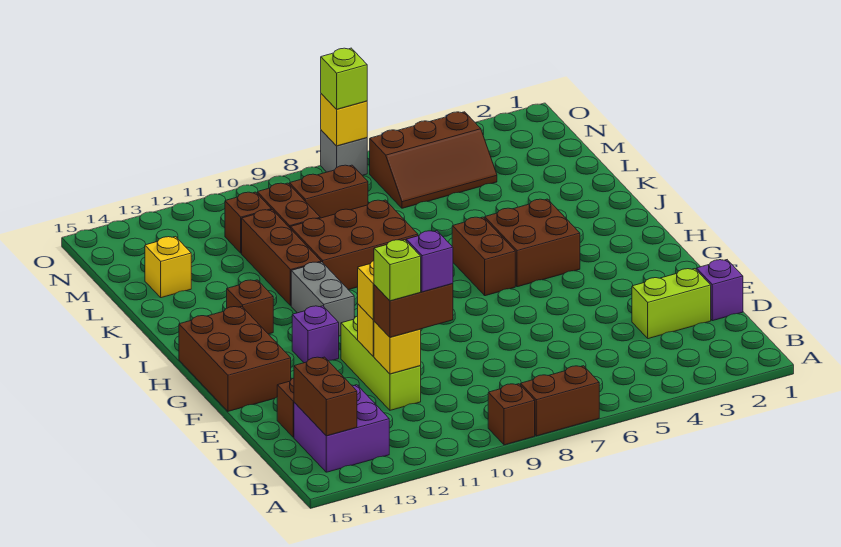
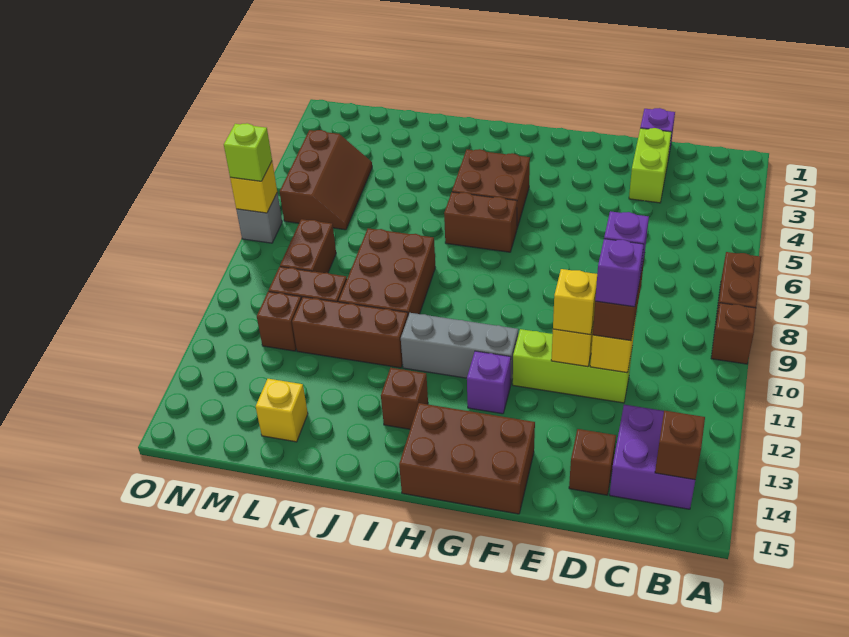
brown 1x2 brick [294,357,357,436] -> brown 1x1 brick [655,411,705,480]
lime 1x1 brick [374,240,421,301] -> purple 1x1 brick [595,239,644,307]
grey 1x2 brick [291,262,354,336] -> grey 1x3 brick [401,313,518,383]

